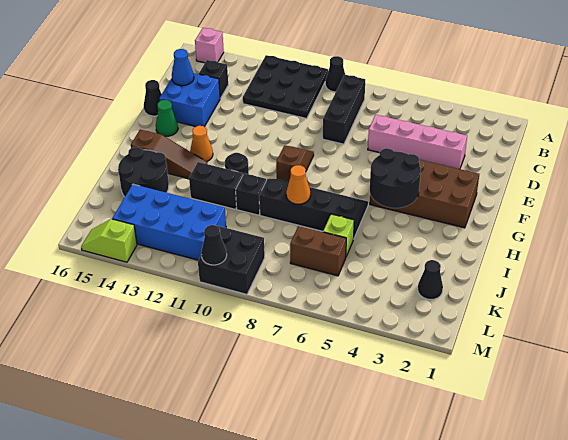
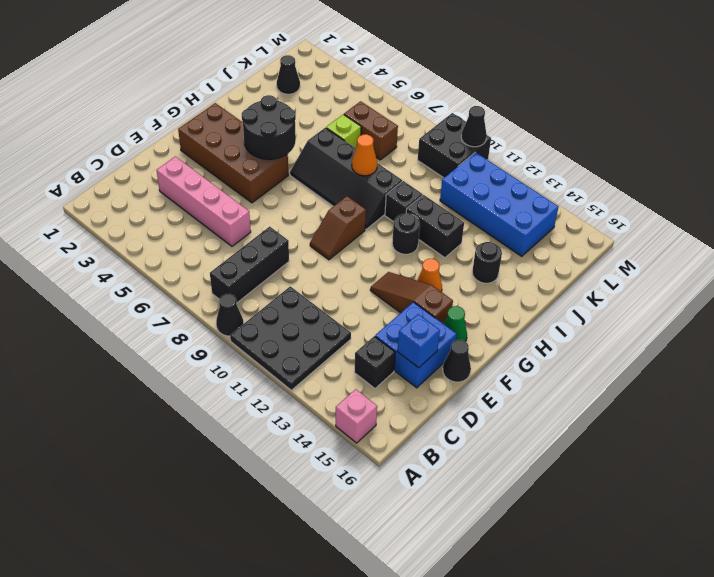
blue 1x1 cone [172,49,194,86] -> blue 1x1 brick [397,314,440,368]
brown 1x3 slope [131,130,207,179] -> brown 1x3 slope moved to [370,272,453,324]
black 2x2 round brick [118,147,169,197] -> black 1x1 round brick [472,242,502,283]
lime 1x2 slope [81,219,137,262] -> none

